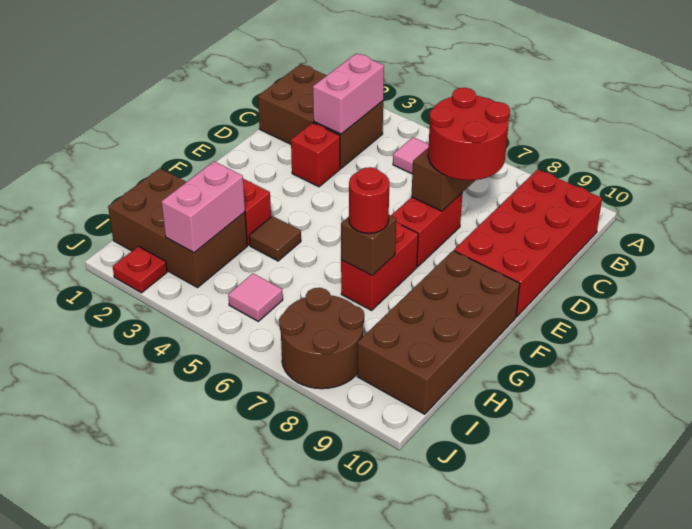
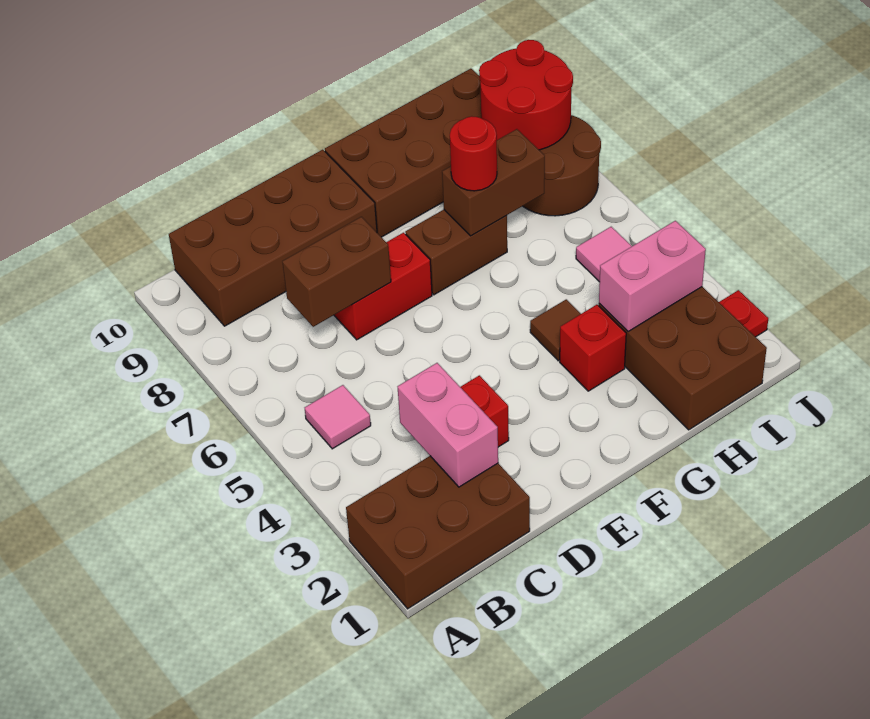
brown 2x3 brick [258,64,383,168] -> brown 2x3 brick turned to [346,456,530,609]
pink 1x2 brick [313,53,384,134] -> pink 1x2 brick turned to [398,363,498,487]
red 2x4 brick [454,169,602,317] -> brown 2x4 brick [169,150,377,326]
red 2x2 round brick [428,88,510,180] -> red 2x2 round brick moved to [479,40,573,150]
red 1x2 brick [341,223,418,310] -> brown 1x2 brick [405,210,507,295]
brown 1x1 brick [341,215,396,275] -> brown 1x2 brick [442,129,545,236]

